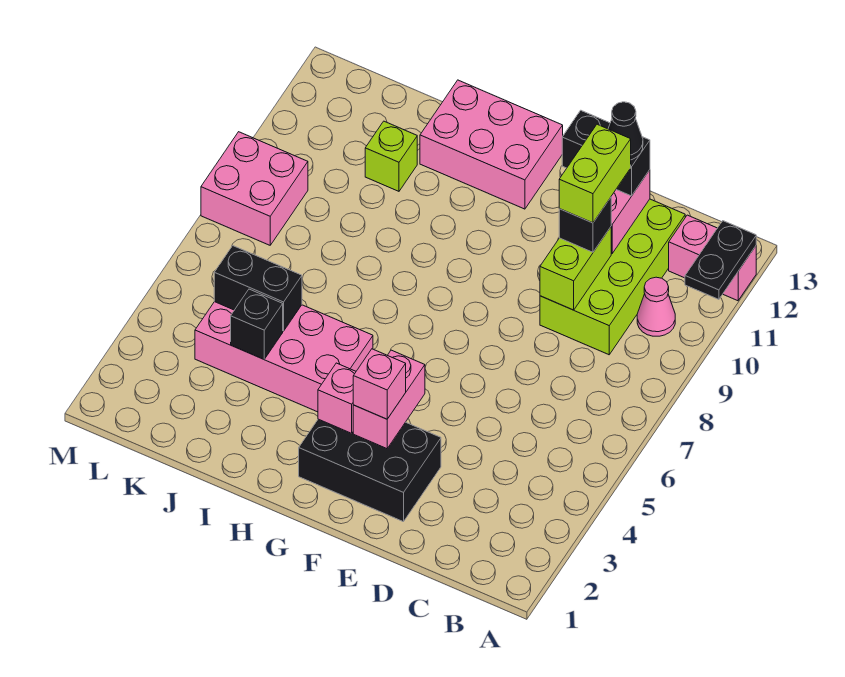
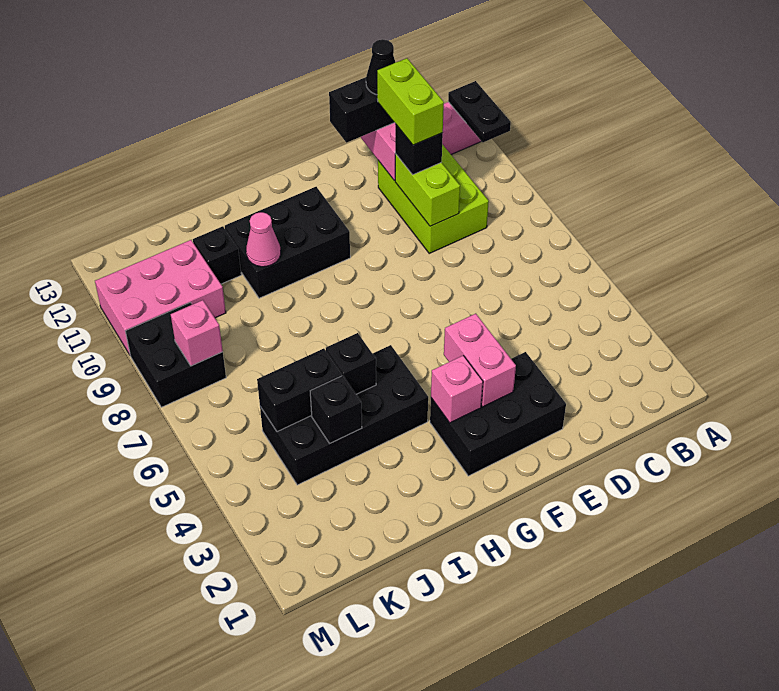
pink 1x1 cone [637,277,675,336] -> pink 1x1 cone moved to [246,212,281,267]
lime 2x4 brick [540,199,685,355] -> lime 2x3 brick [378,144,489,253]
pink 1x1 brick [353,349,406,419] -> pink 1x1 brick moved to [171,300,223,366]
none -> black 2x3 brick [225,187,350,298]
pink 2x3 brick [420,80,563,209] -> pink 2x3 brick moved to [95,240,226,355]
pink 2x4 brick [195,302,373,412] -> black 2x4 brick [260,345,428,485]
none -> black 1x1 brick [326,333,376,394]
lime 1x1 brick [365,121,417,191] -> black 1x1 brick [193,226,241,284]
pink 2x2 brick [201,132,308,245] -> black 2x2 brick [126,302,226,407]

